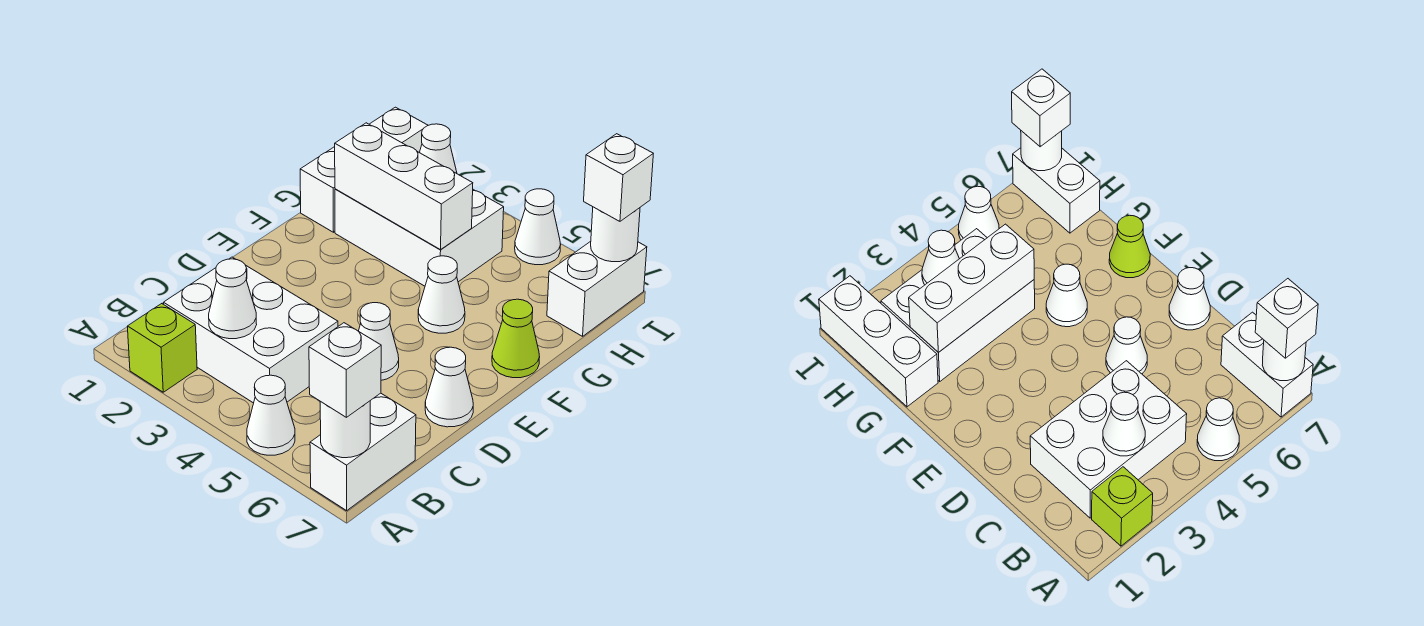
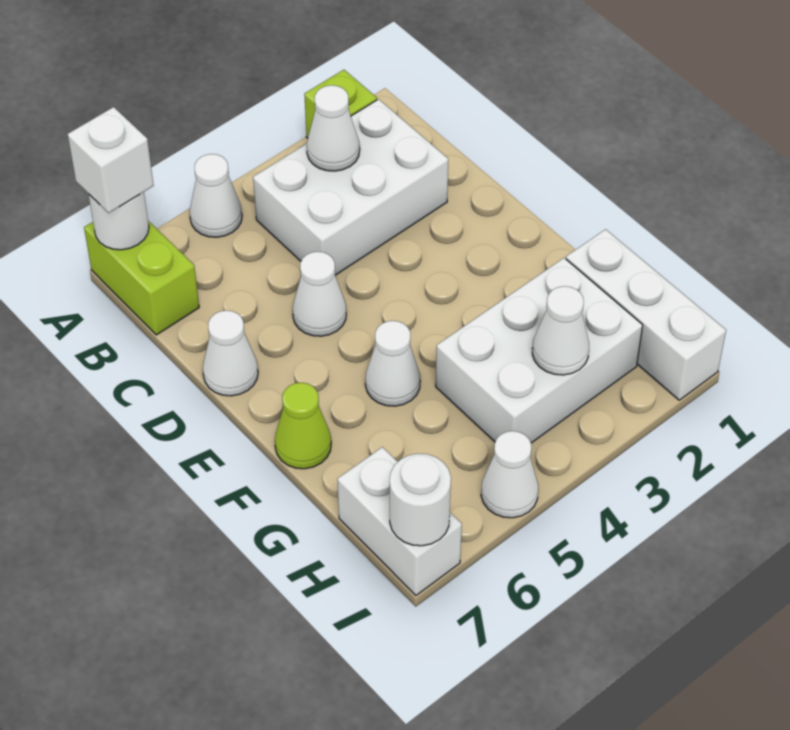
white 1x2 brick [310,393,416,511] -> lime 1x2 brick [84,221,199,335]
white 1x3 brick [335,123,473,250] -> none
white 1x1 brick [584,134,653,221] -> none

